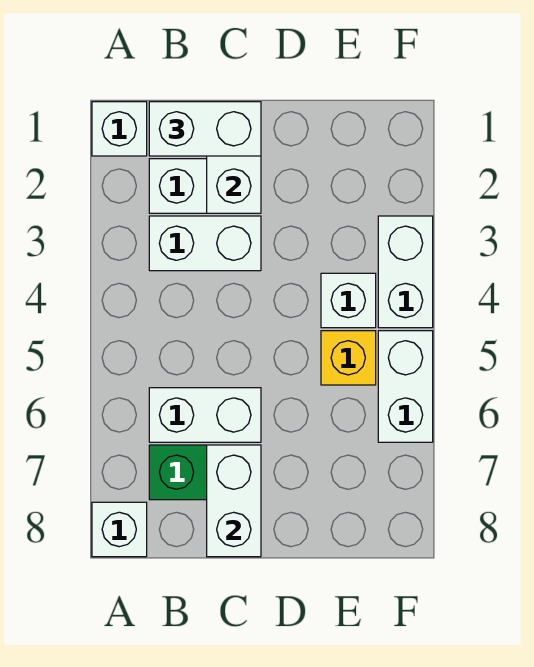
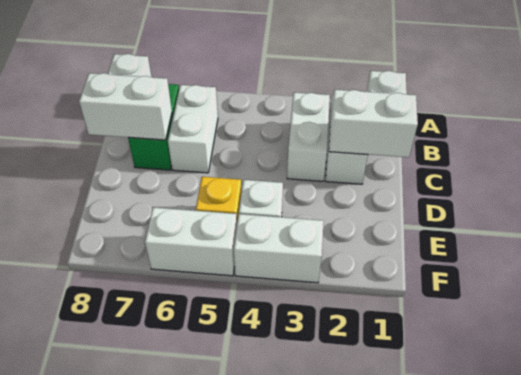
white 1x2 brick [149,102,261,156] -> none

